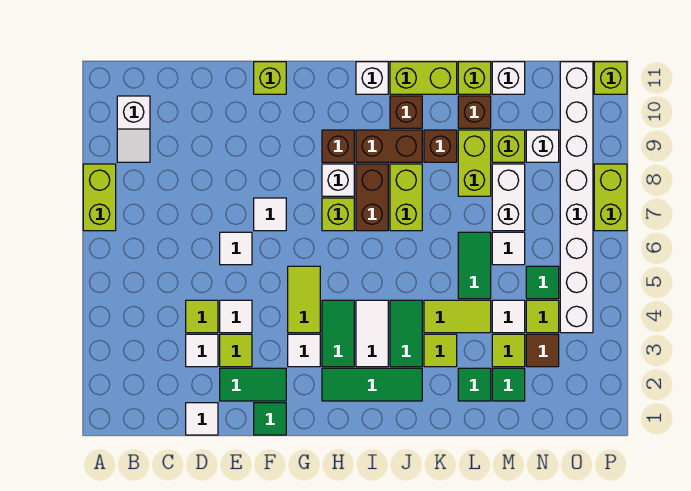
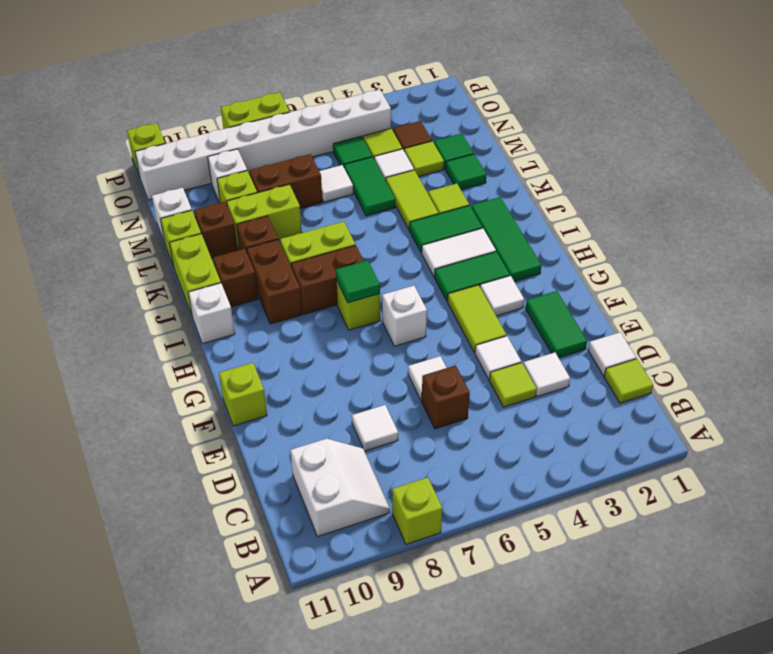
lime 1x2 brick [83,164,116,231] -> lime 1x1 brick [392,477,442,544]
white 1x2 slope [117,96,150,162] -> white 2x2 slope [290,439,390,537]
lime 1x1 tile [220,334,252,367] -> lime 1x1 tile moved to [604,359,653,403]
green 1x1 tile [254,403,286,435] -> green 1x1 tile moved to [336,260,380,303]
white 1x1 tile [254,198,286,231] -> white 1x1 tile moved to [352,405,398,451]
lime 1x2 tile [288,266,320,333] -> lime 1x2 tile turned to [448,285,506,353]
white 1x1 brick [322,164,354,196] -> white 1x1 brick moved to [382,286,427,346]
brown 1x1 brick [322,130,354,162] -> brown 1x1 brick moved to [422,365,470,429]
green 1x2 tile [458,232,491,299] -> green 1x2 tile turned to [344,157,395,216]
white 1x2 brick [492,164,525,231] -> brown 1x2 brick [249,154,322,209]

